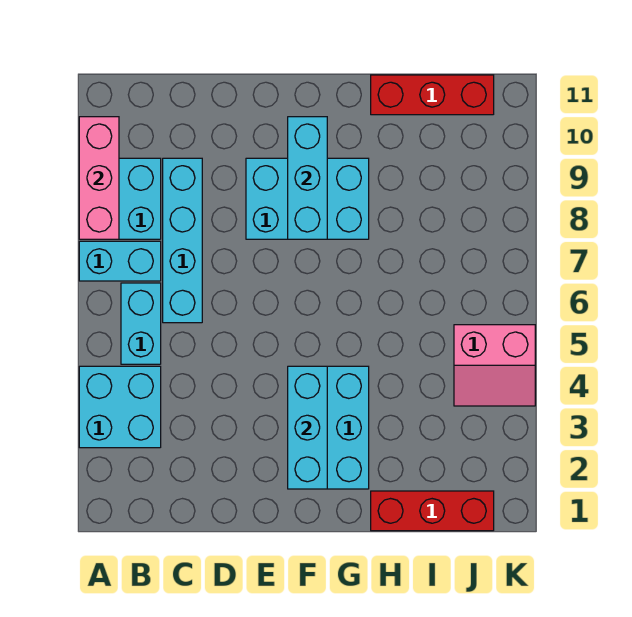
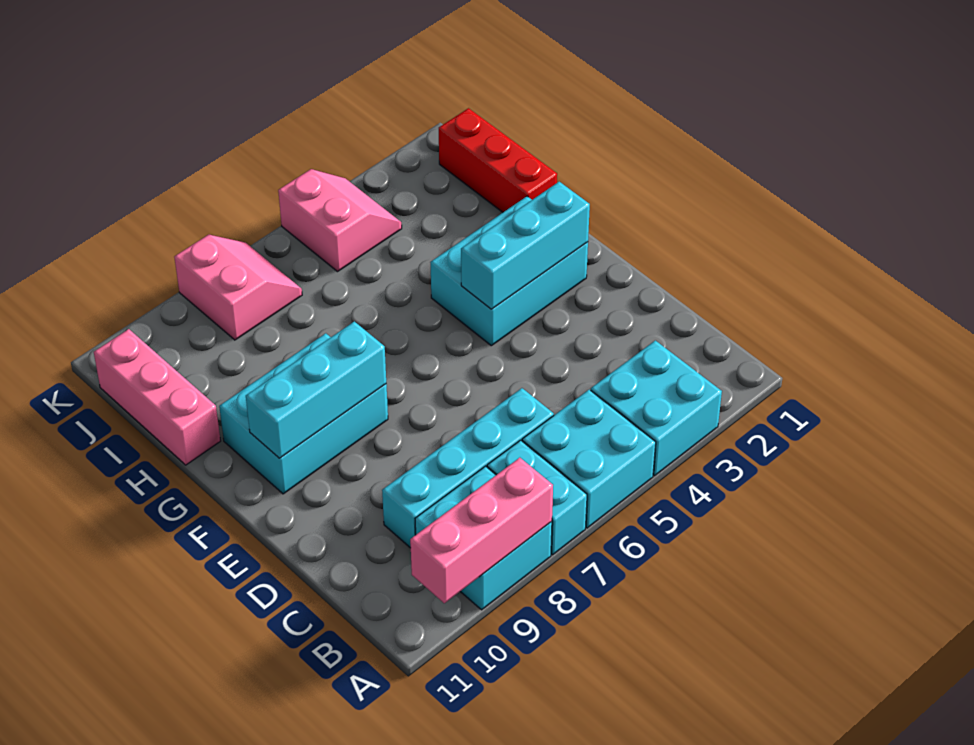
cyan 1x2 brick [121,283,161,364] -> cyan 2x2 brick [522,390,656,528]
cyan 2x3 brick [246,158,369,239] -> cyan 2x3 brick turned to [219,333,388,494]
red 1x3 brick [371,75,494,115] -> pink 1x3 brick [94,329,221,465]
none -> pink 2x2 slope [174,235,302,340]

